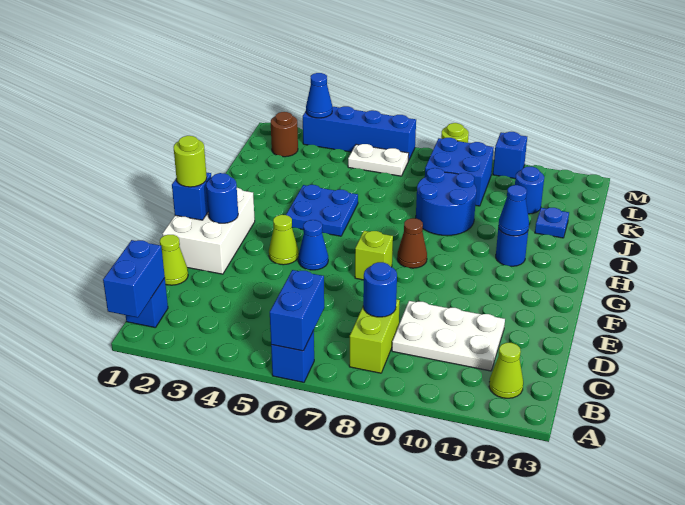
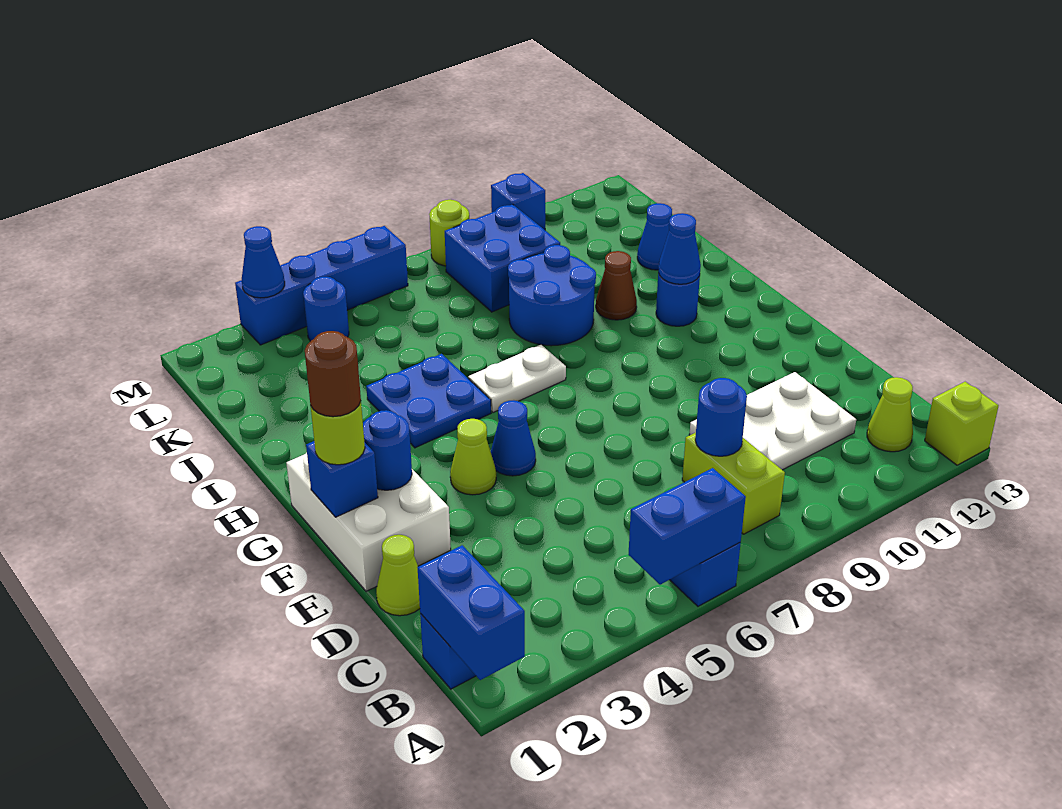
blue 1x2 brick [270,270,324,351] -> blue 1x2 brick turned to [628,468,746,585]
lime 1x1 brick [355,231,393,280] -> lime 1x1 brick moved to [925,382,998,465]
brown 1x1 cone [397,218,427,268] -> brown 1x1 cone moved to [596,251,637,320]
blue 1x1 plate [535,208,569,238] -> blue 1x1 cone [637,203,672,270]
blue 1x1 round brick [515,167,544,214] -> blue 1x1 round brick moved to [303,277,349,341]
brown 1x1 round brick [271,112,298,157] -> brown 1x1 round brick moved to [305,331,361,417]
white 1x2 plate [348,144,409,176] -> white 1x2 plate moved to [468,345,566,413]

